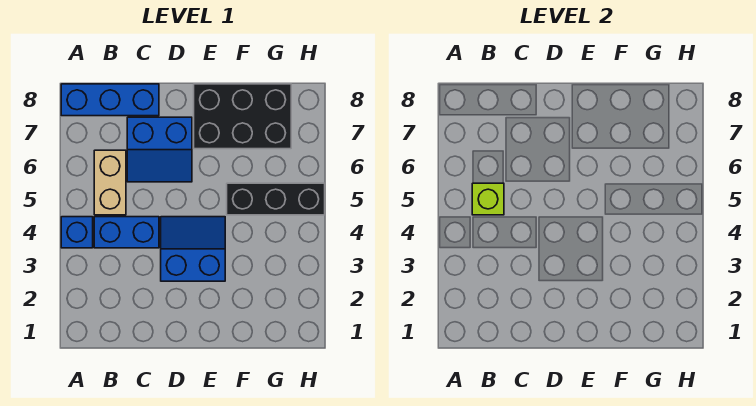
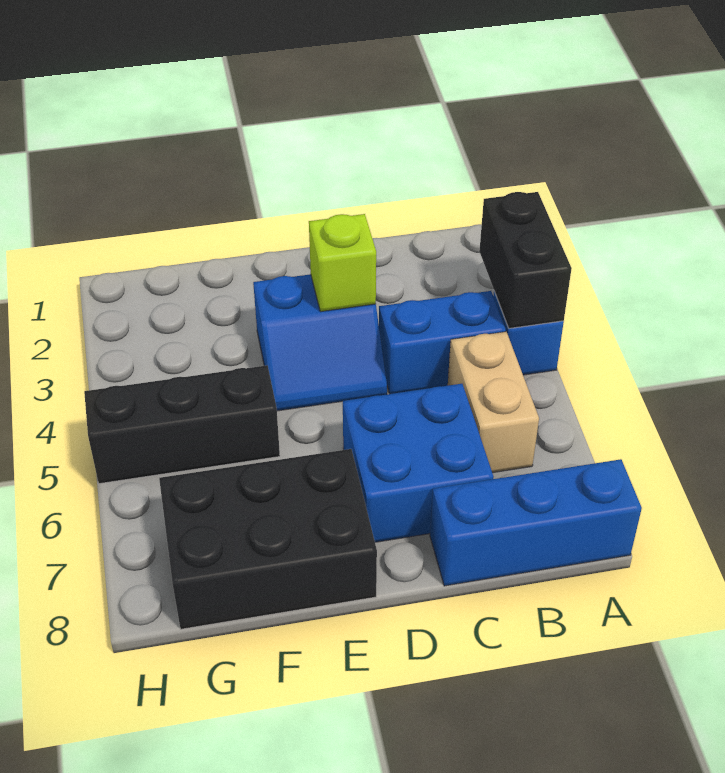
none -> black 1x2 brick [479,192,572,328]
lime 1x1 brick [472,183,504,215] -> lime 1x1 brick moved to [309,214,376,312]
blue 2x2 slope [127,117,192,182] -> blue 2x2 brick [343,384,493,542]

